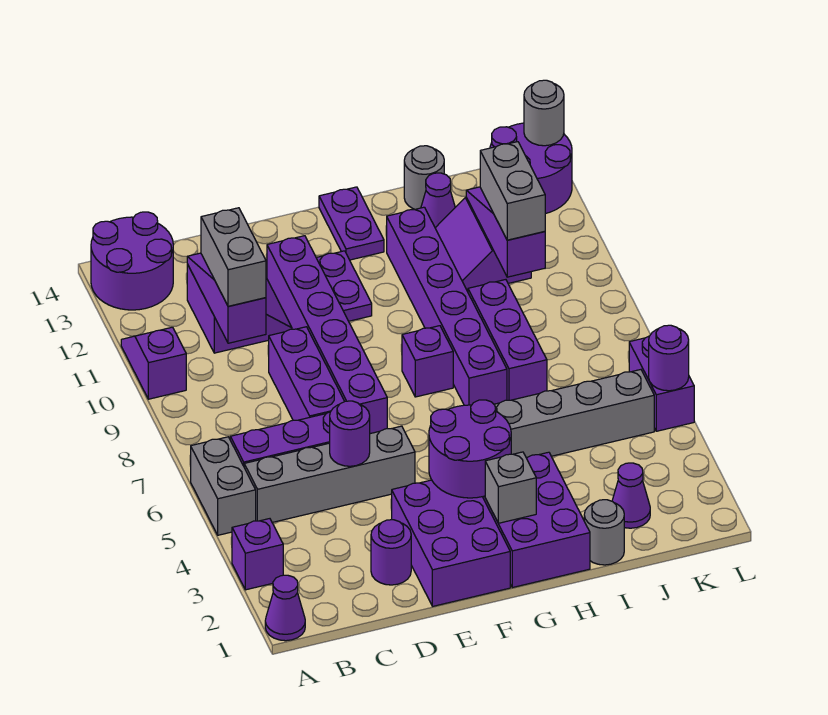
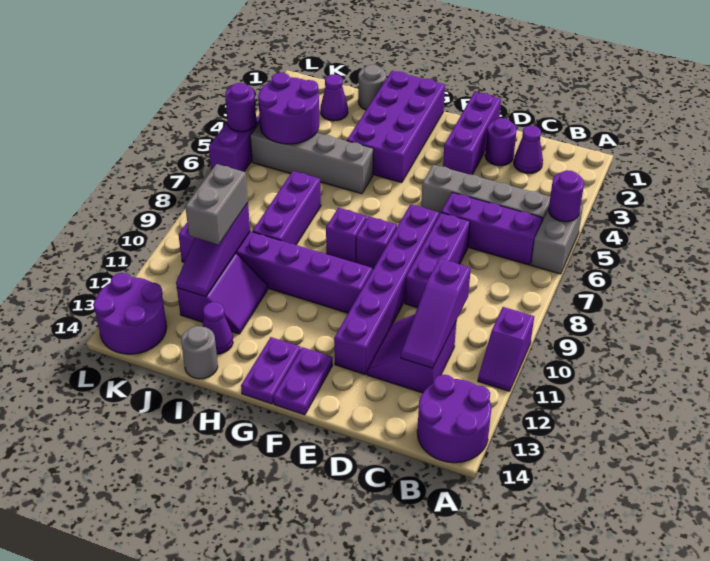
purple 1x1 cone [265,575,305,641] -> purple 1x1 cone moved to [514,126,543,173]
purple 1x1 brick [232,519,283,590] -> purple 1x1 brick moved to [356,216,397,269]
grey 1x2 brick [201,208,266,306] -> none
purple 1x1 round brick [330,401,370,466] -> purple 1x1 round brick moved to [549,170,584,222]
purple 2x3 brick [392,480,510,606] -> purple 1x3 brick [443,92,501,175]
purple 2x2 round brick [429,400,511,498] -> purple 2x2 round brick moved to [258,73,319,144]
purple 1x2 plate [316,251,372,321] -> purple 1x2 plate moved to [273,347,333,415]
purple 2x3 brick [483,452,590,588] -> purple 2x4 brick [347,71,445,183]
grey 1x1 brick [485,452,536,523] -> none
purple 1x6 brick [387,207,507,405] -> purple 1x6 brick turned to [178,223,372,313]
grey 1x1 round brick [524,80,564,146] -> none

